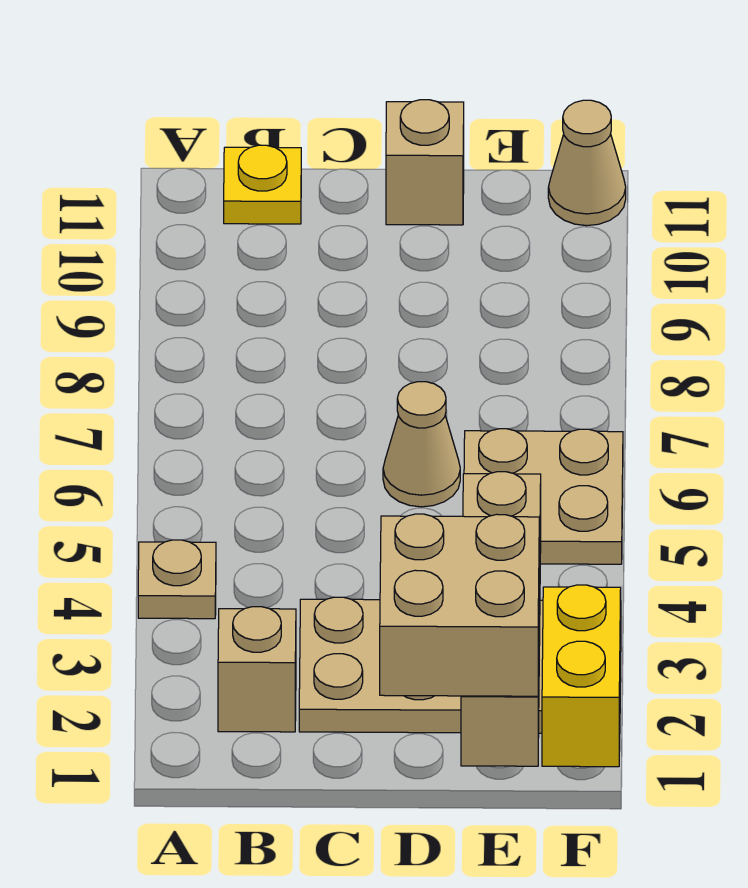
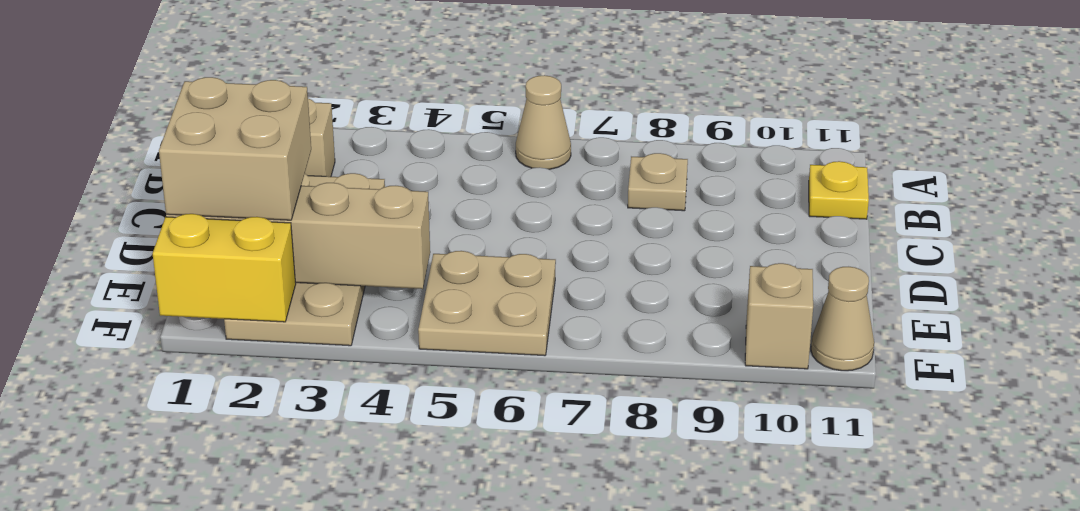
tan 1x1 plate [138,540,216,619] -> tan 1x1 plate moved to [628,153,688,211]
tan 1x1 cone [383,382,460,507] -> tan 1x1 cone moved to [516,75,571,169]
tan 1x1 brick [386,100,464,225] -> tan 1x1 brick moved to [745,263,813,369]

